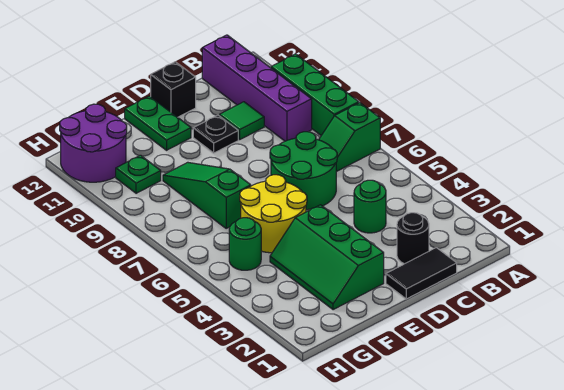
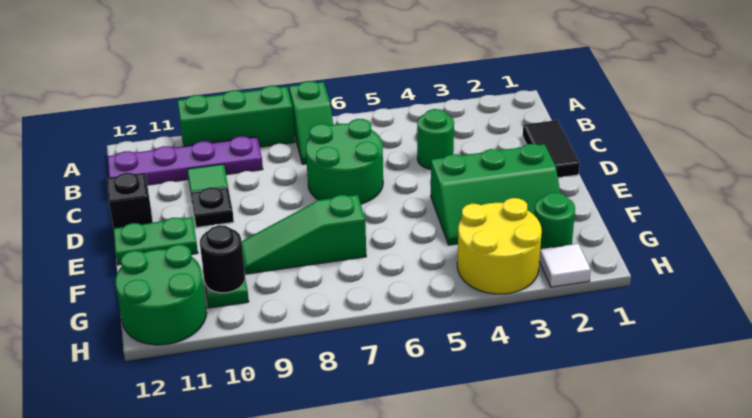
purple 1x4 brick [202,35,312,141] -> purple 1x4 plate [108,136,263,185]
black 1x1 round brick [397,213,429,264] -> black 1x1 round brick moved to [200,225,245,293]
yellow 2x2 round brick [240,175,307,253] -> yellow 2x2 round brick moved to [457,198,542,294]
green 1x1 round brick [229,218,261,270] -> green 1x1 round brick moved to [535,192,575,249]
purple 2x2 round brick [60,104,127,182] -> green 2x2 round brick [115,245,207,345]
none -> white 1x1 tile [539,244,591,287]

